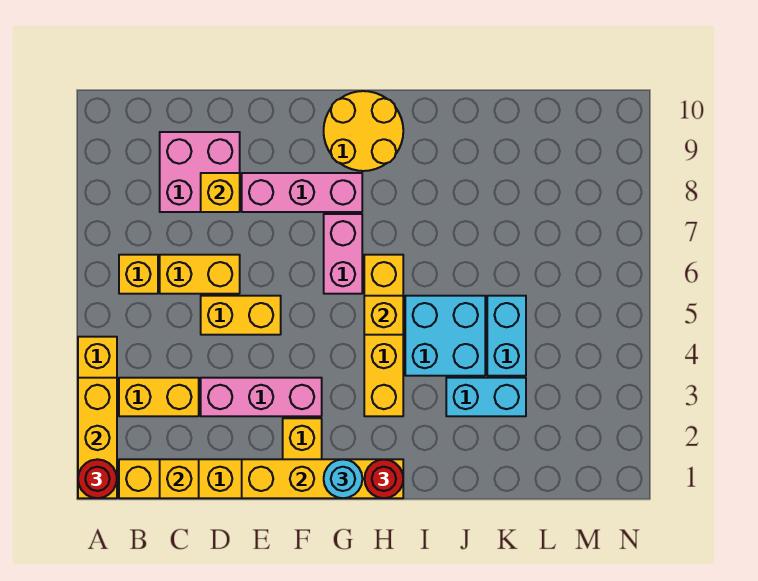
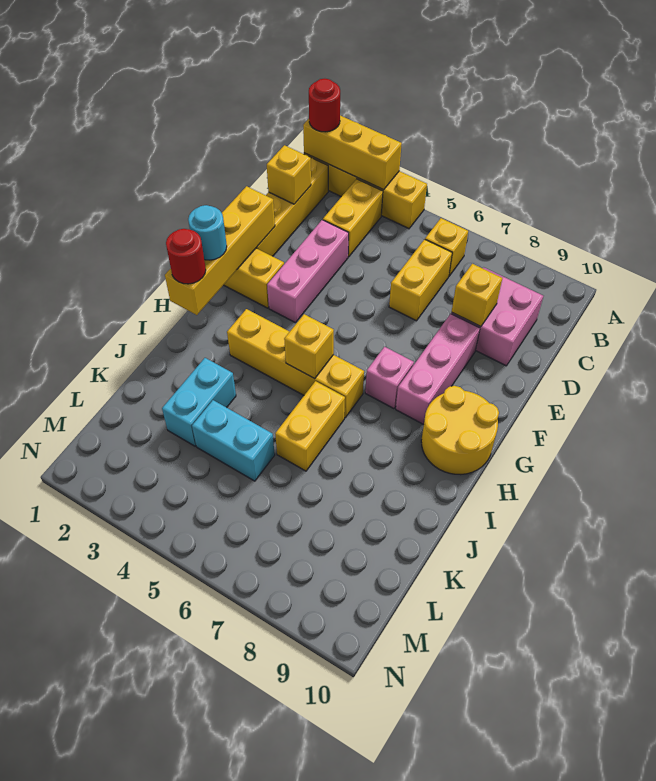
yellow 1x2 brick [201,296,281,335] -> yellow 1x2 brick moved to [275,381,345,471]
pink 1x2 brick [324,214,362,294] -> pink 1x1 brick [365,347,414,409]
cyan 2x2 brick [405,296,485,376] -> none

